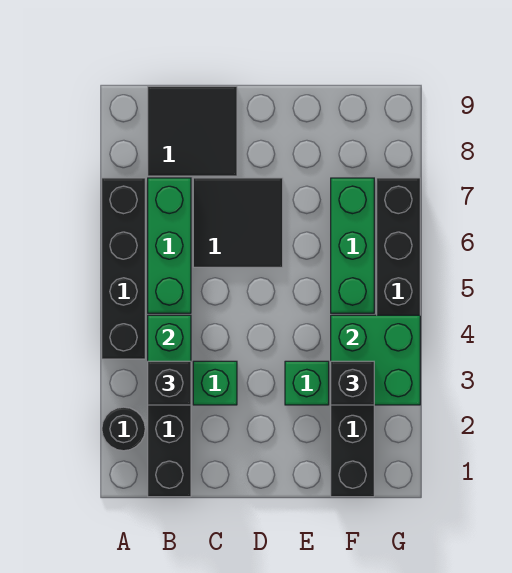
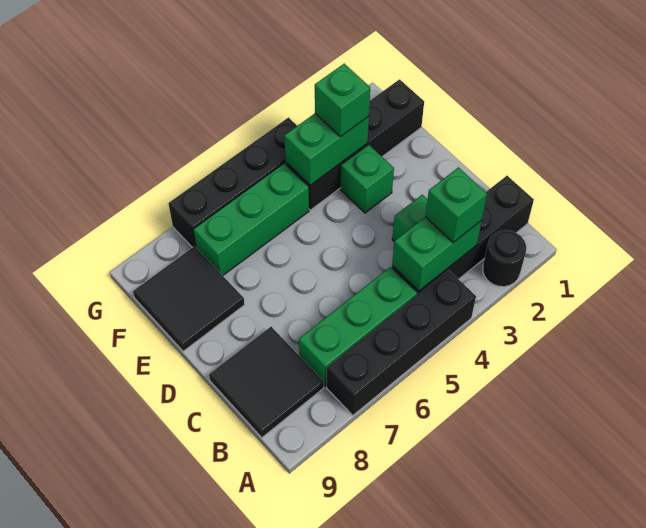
black 1x1 brick [148,361,191,405] -> green 1x1 brick [425,168,487,243]
black 2x2 tile [193,178,283,267] -> black 2x2 tile moved to [133,246,245,351]
green 2x2 brick [331,315,420,405] -> green 1x2 brick [284,114,369,185]
black 1x1 brick [331,361,374,405] -> green 1x1 brick [315,64,370,137]

